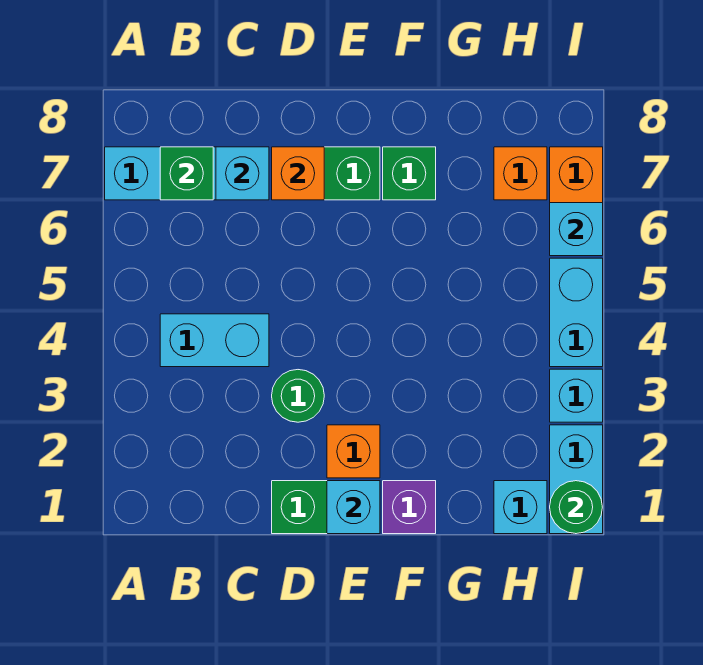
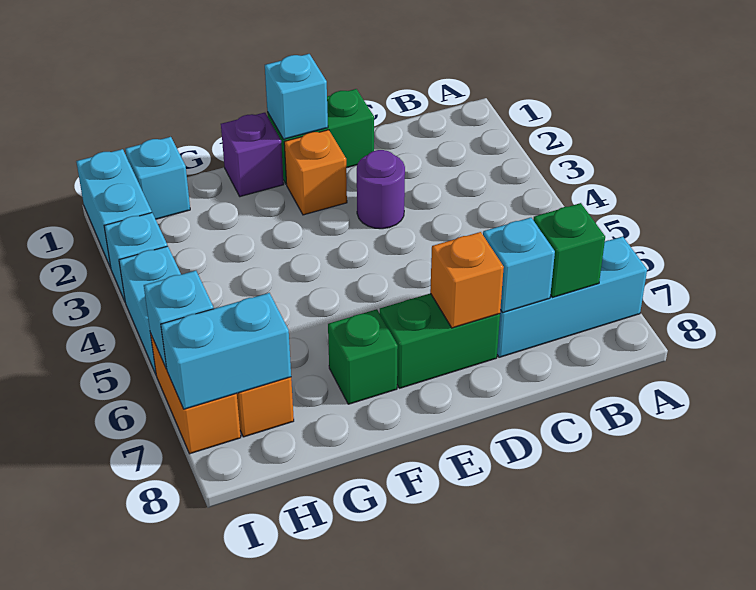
cyan 1x2 brick [160,314,269,367] -> cyan 1x2 brick moved to [161,293,291,409]
green 1x1 round brick [272,370,324,422] -> purple 1x1 round brick [357,150,405,229]
green 1x1 round brick [550,481,603,534] -> none

